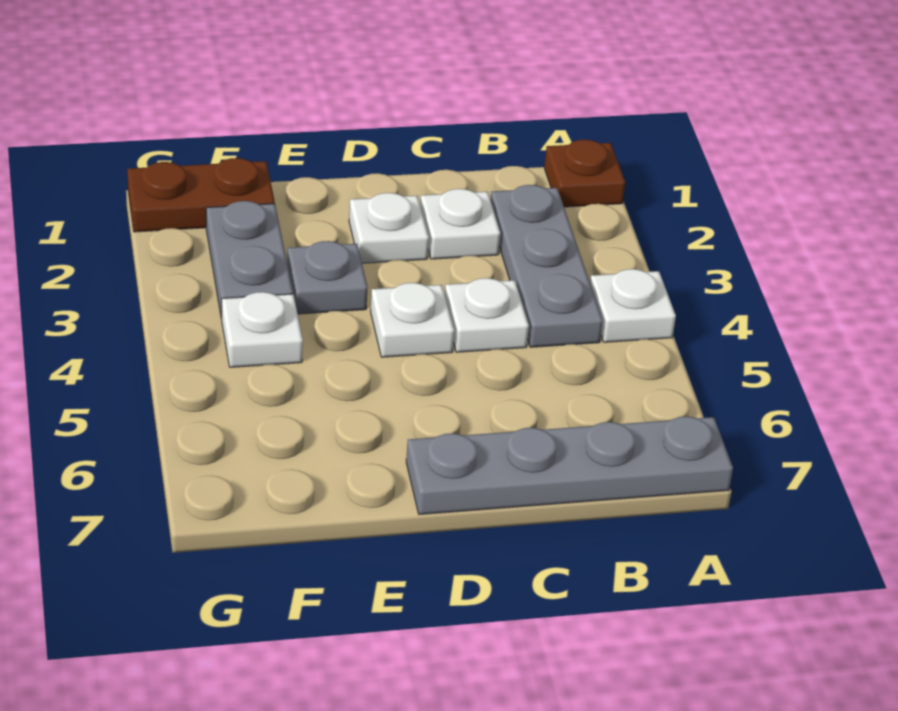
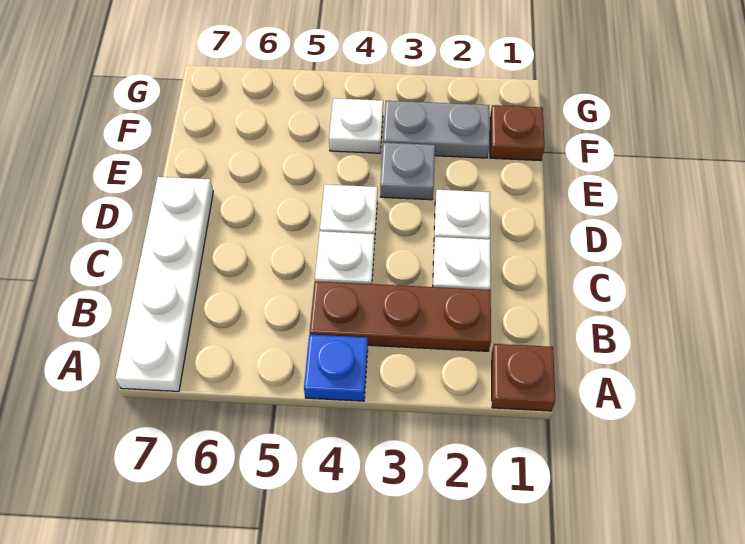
white 1x1 plate [590,269,676,342] -> blue 1x1 plate [304,335,368,401]
grey 1x4 plate [406,416,733,515] -> white 1x4 plate [115,177,213,391]
grey 1x3 plate [490,185,603,347] -> brown 1x3 plate [310,281,491,351]
brown 1x2 plate [128,158,275,232] -> brown 1x1 plate [490,105,544,161]

